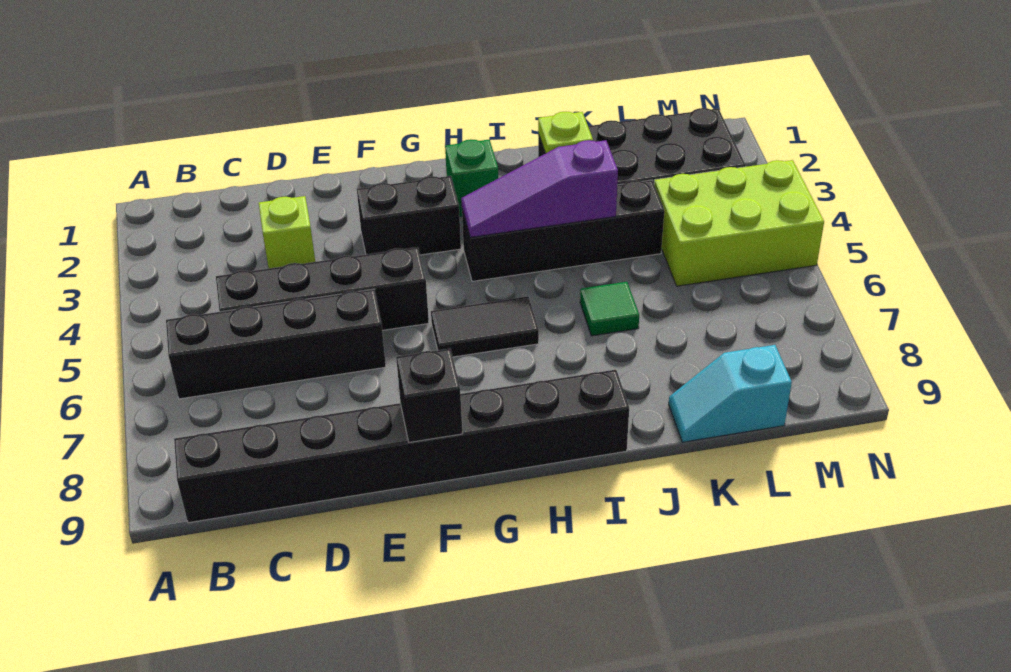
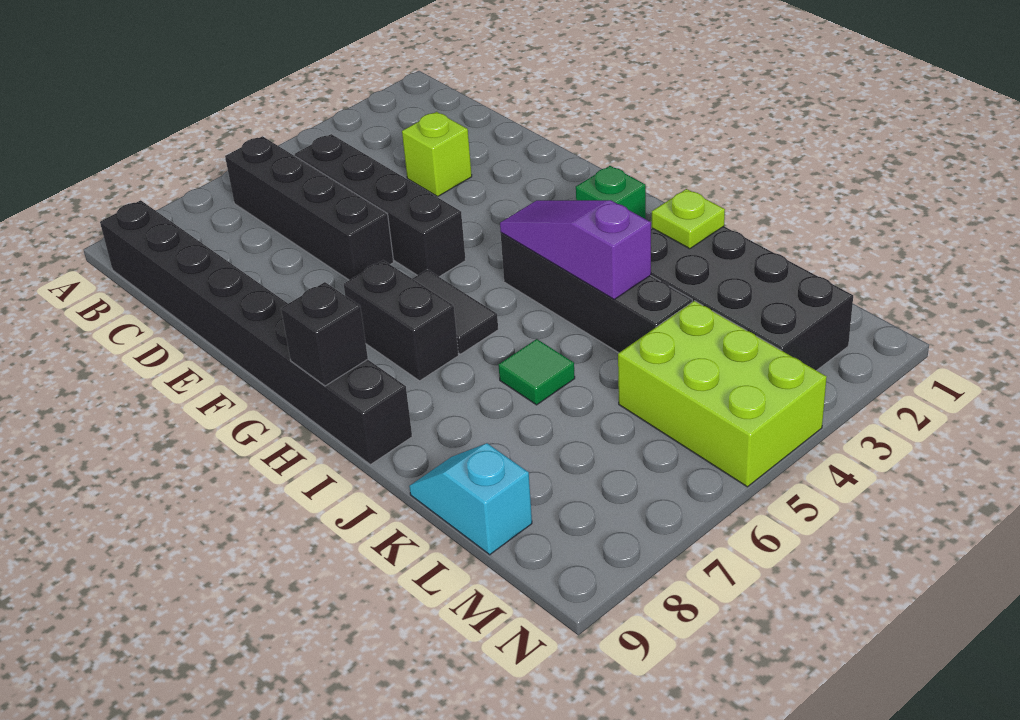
black 1x2 brick [357,176,461,255] -> black 1x2 brick moved to [344,260,459,381]
black 1x1 brick [396,349,462,442] -> black 1x1 brick moved to [281,282,368,386]

